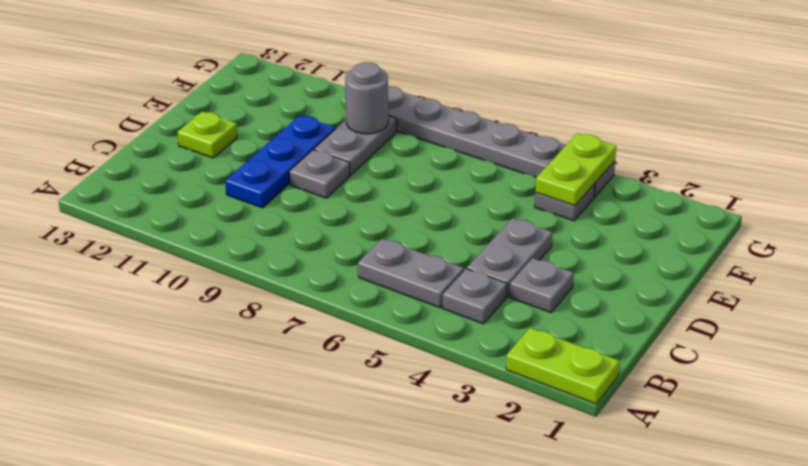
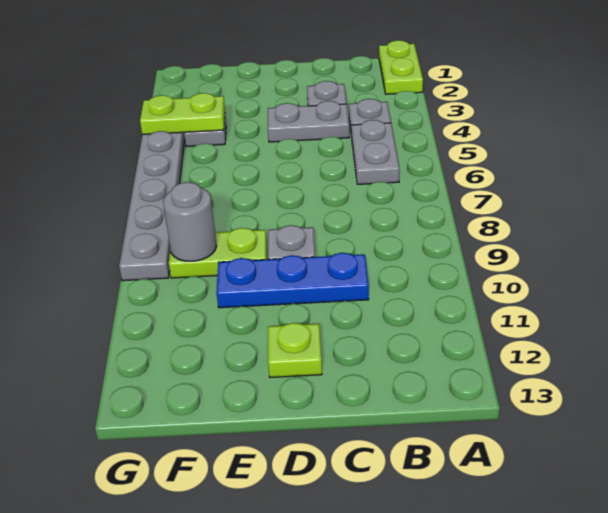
grey 1x2 plate [314,116,396,175] -> lime 1x2 plate [169,228,267,278]

